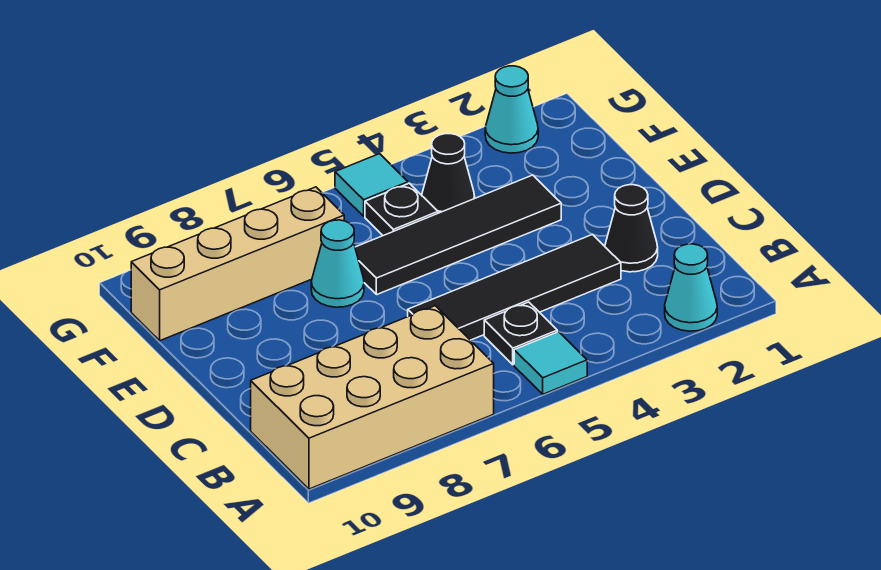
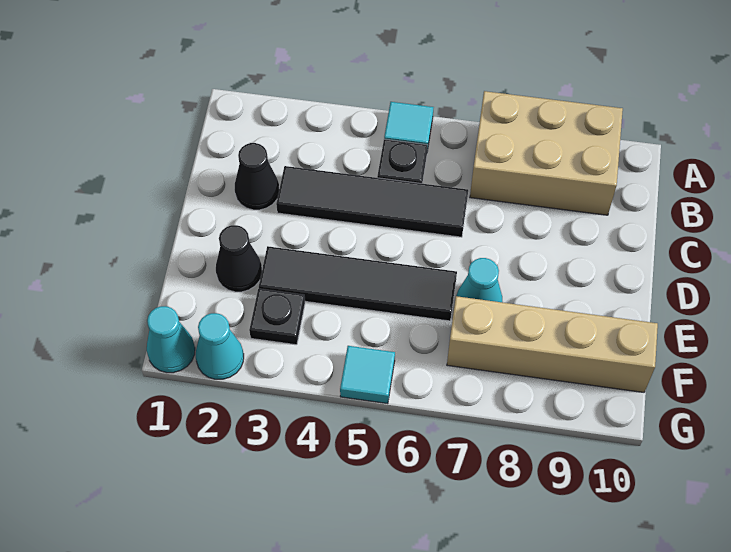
cyan 1x1 cone [665,244,717,331] -> cyan 1x1 cone moved to [147,306,195,373]
tan 2x4 brick [251,306,494,489] -> tan 2x3 brick [470,91,623,215]
black 1x1 cone [422,134,475,213] -> black 1x1 cone moved to [216,225,262,292]
black 1x1 plate [365,183,438,236] -> black 1x1 plate moved to [249,289,305,345]

